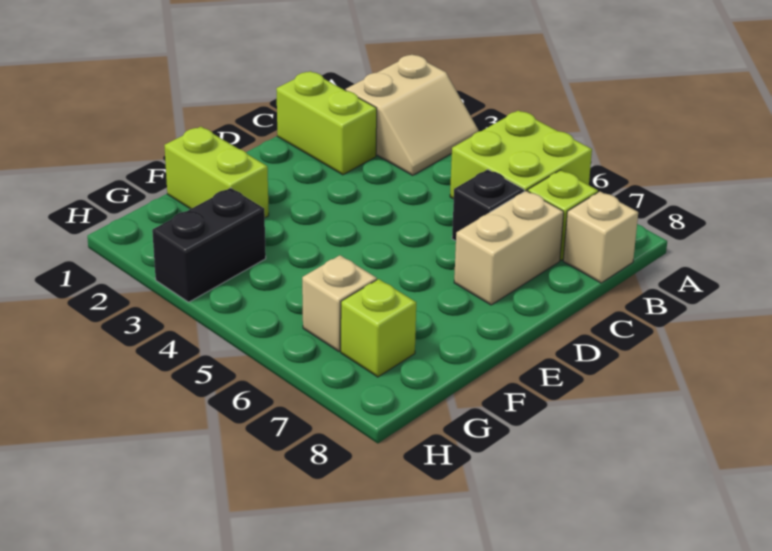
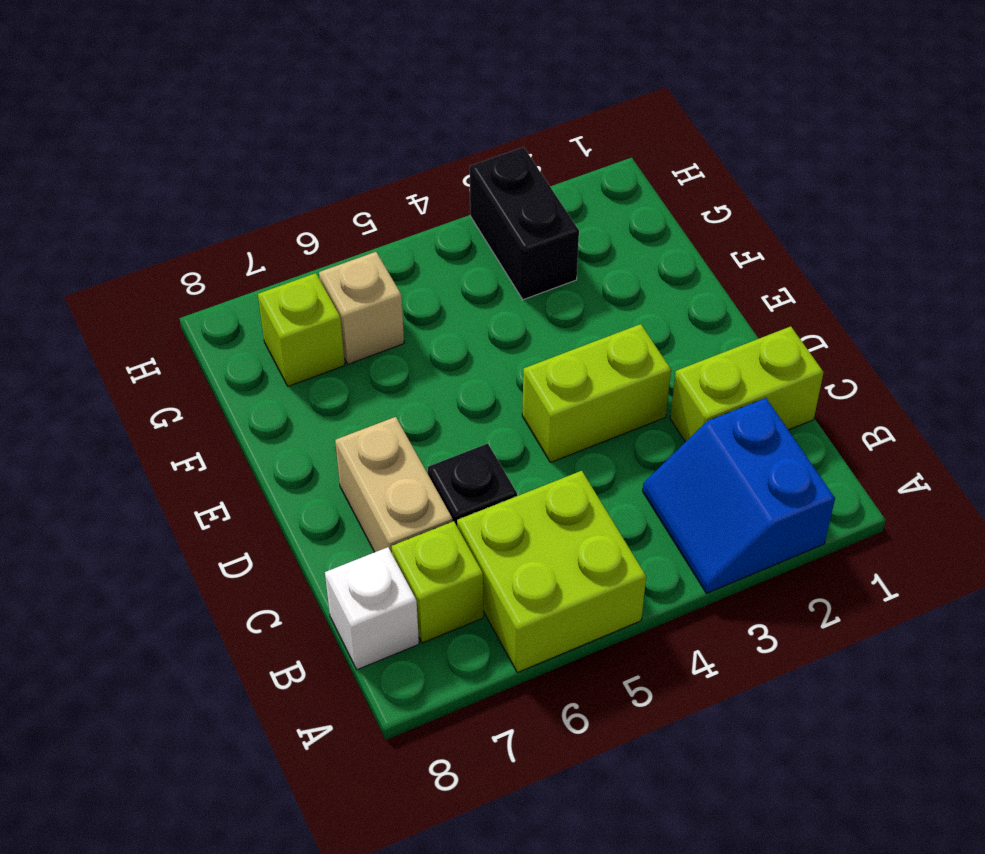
tan 2x2 slope [346,55,478,175] -> blue 2x2 slope [643,398,835,593]
tan 1x1 brick [563,192,638,283] -> white 1x1 brick [325,547,419,670]
lime 1x2 brick [164,127,269,218] -> lime 1x2 brick moved to [522,324,671,463]

